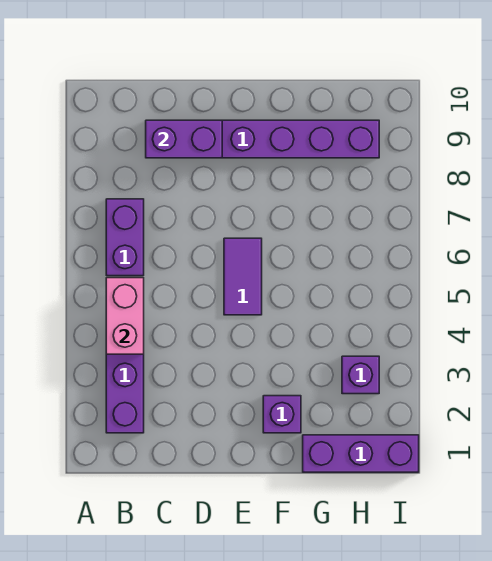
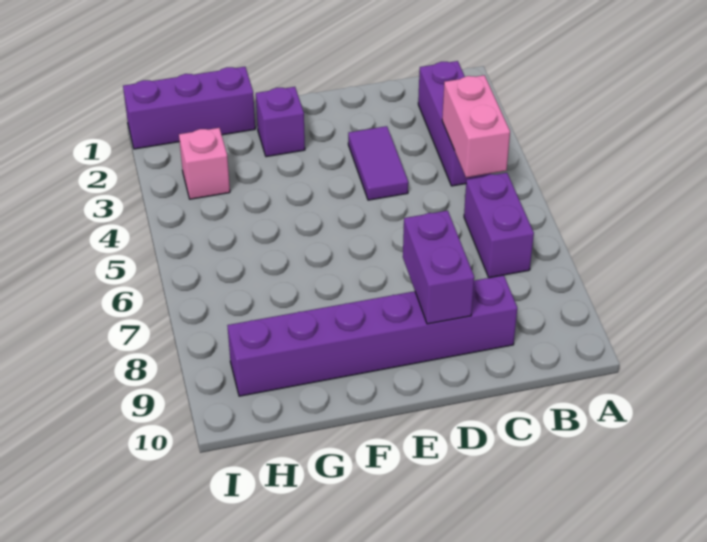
purple 1x2 brick [146,120,222,158] -> purple 1x2 brick turned to [403,211,474,324]
purple 1x2 tile [224,238,262,315] -> purple 1x2 tile moved to [348,126,408,200]
purple 1x1 brick [342,356,379,394] -> pink 1x1 brick [179,128,230,199]

